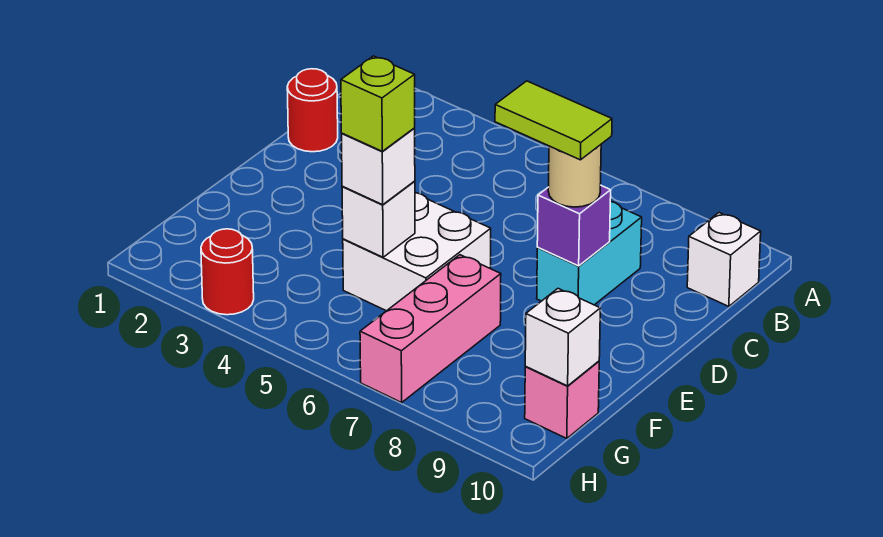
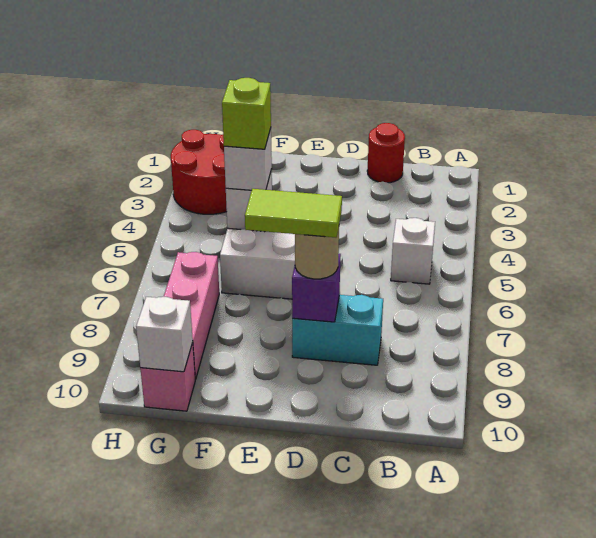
white 1x1 brick [687,213,761,306] -> white 1x1 brick moved to [391,218,435,284]
lime 1x2 tile [495,81,612,160] -> lime 1x2 tile turned to [245,189,342,237]
pink 1x3 brick [360,255,501,403] -> pink 1x3 brick turned to [164,252,219,379]
red 1x1 round brick [201,229,254,315] -> red 2x2 round brick [171,130,227,214]

